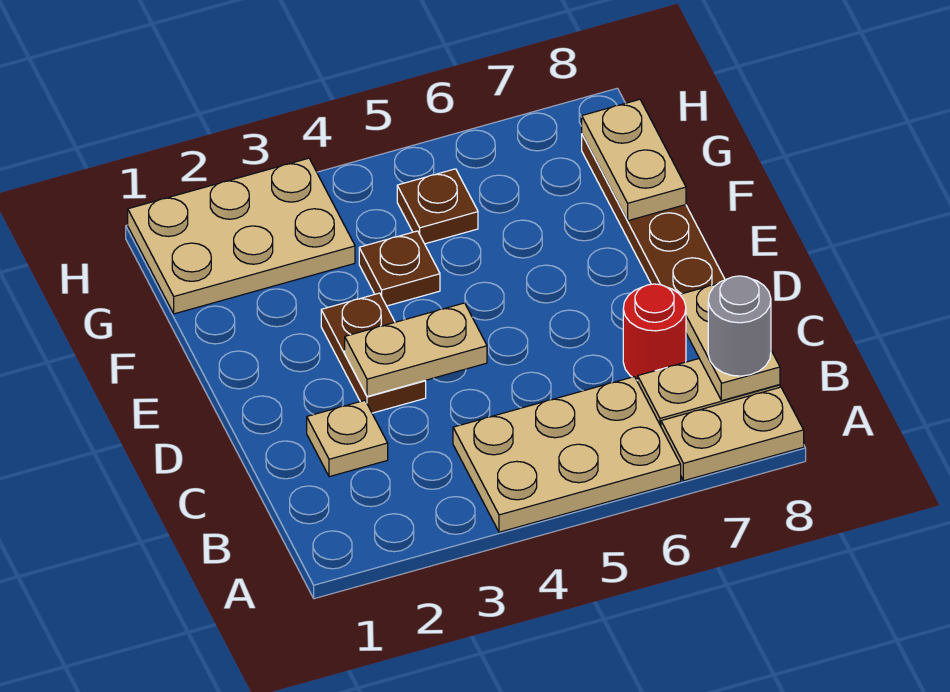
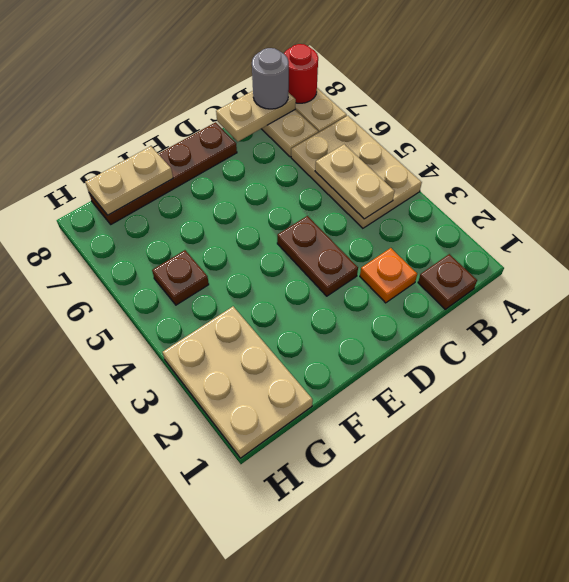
tan 1x1 plate [307,400,388,477] -> orange 1x1 plate [360,248,417,303]
red 1x1 round brick [623,284,686,381] -> red 1x1 round brick moved to [284,44,318,103]
brown 1x2 plate [321,293,426,413] -> brown 1x2 plate turned to [277,216,358,296]
tan 1x2 plate [345,303,487,397] -> tan 1x2 plate moved to [315,144,395,219]
brown 1x1 plate [359,231,440,306] -> brown 1x1 plate moved to [418,254,477,309]

